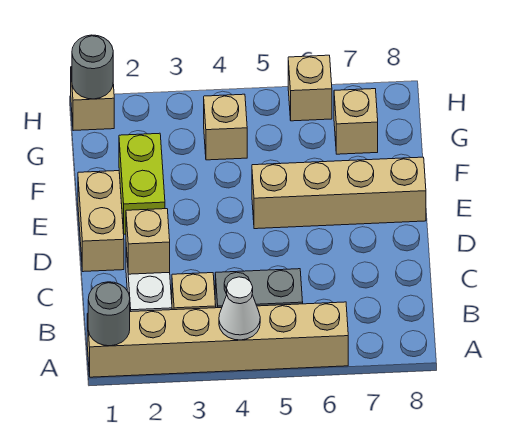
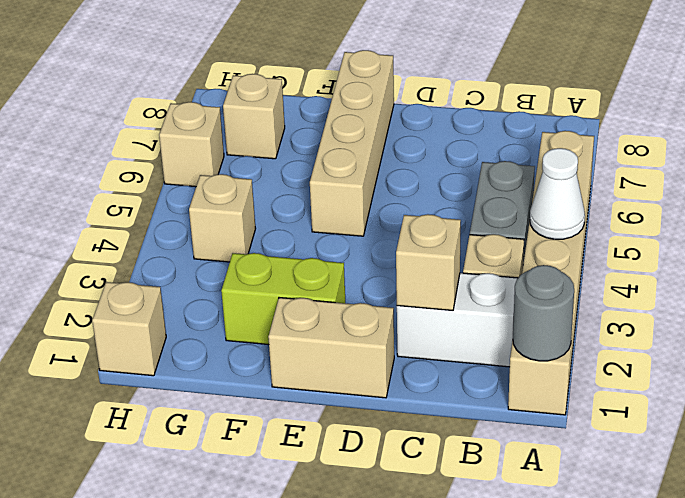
grey 1x1 round brick [72,35,113,99] -> none

